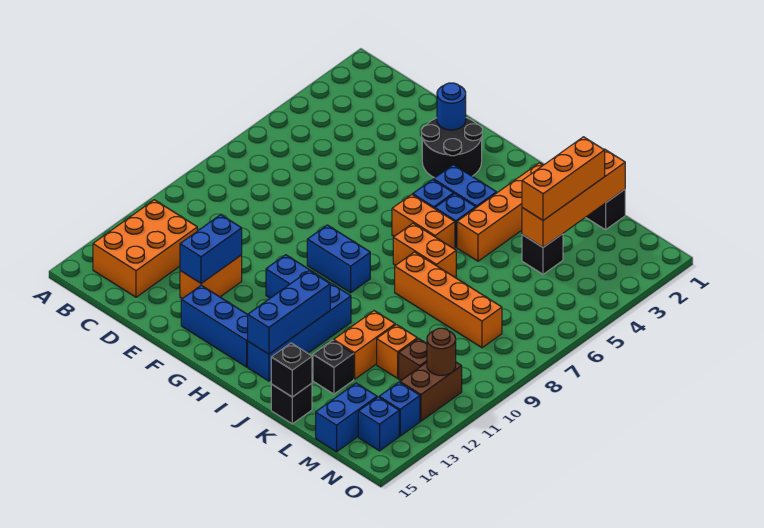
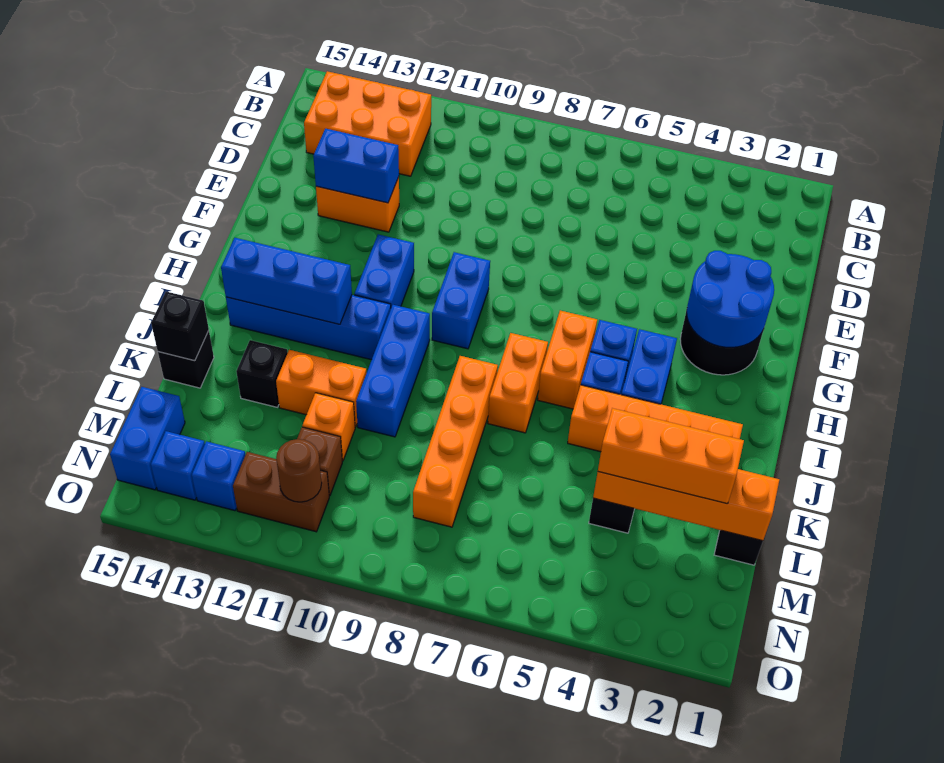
blue 1x1 round brick [437,83,466,130] -> blue 2x2 round brick [687,251,774,348]
blue 1x3 brick [181,285,248,367] -> blue 1x3 brick moved to [356,305,430,437]
blue 1x2 brick [316,383,377,452] -> blue 1x2 brick turned to [110,387,185,490]

